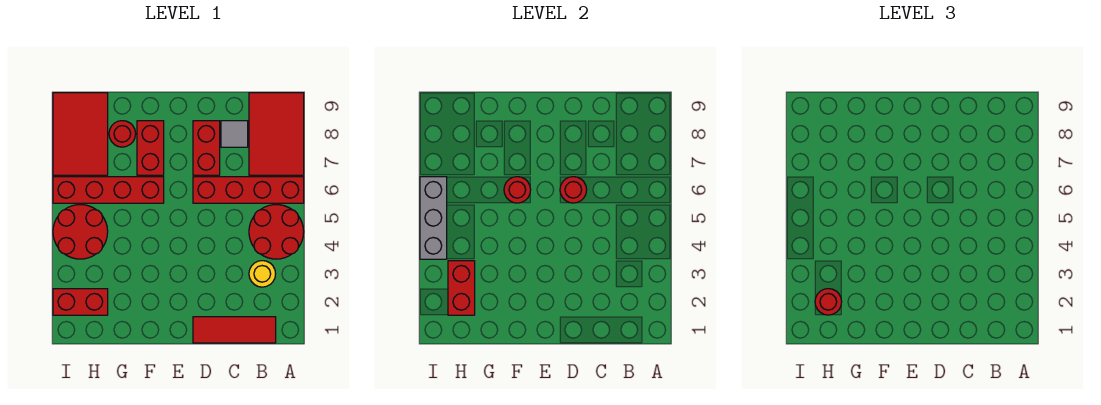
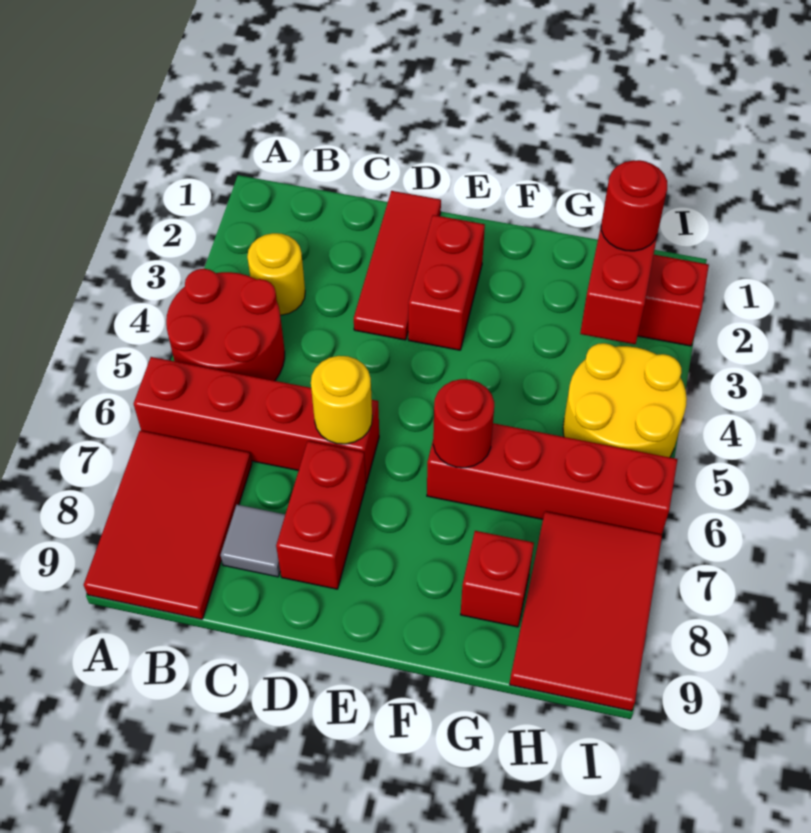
red 1x3 tile [193,317,276,343] -> red 1x3 tile turned to [354,191,441,340]
red 1x1 round brick [560,177,587,203] -> yellow 1x1 round brick [311,356,372,444]
red 1x2 brick [137,121,164,175] -> red 1x2 brick moved to [408,215,485,350]
red 1x1 round brick [109,121,136,147] -> red 1x1 brick [461,531,534,627]
red 2x2 round brick [53,205,108,259] -> yellow 2x2 round brick [563,343,687,457]
grey 1x3 brick [420,177,447,259] -> none

